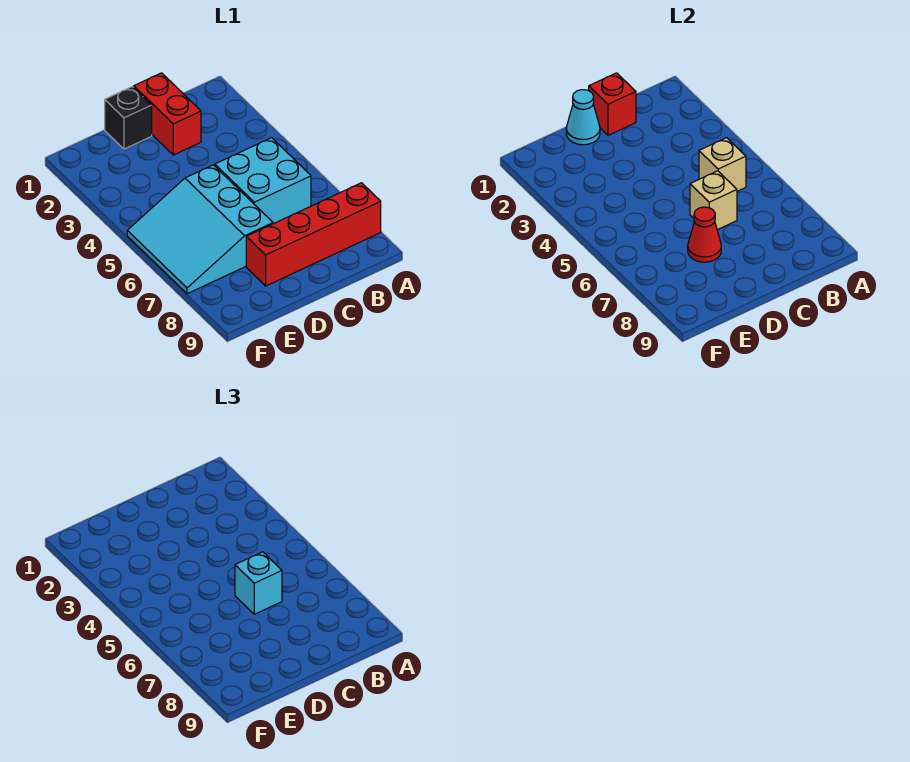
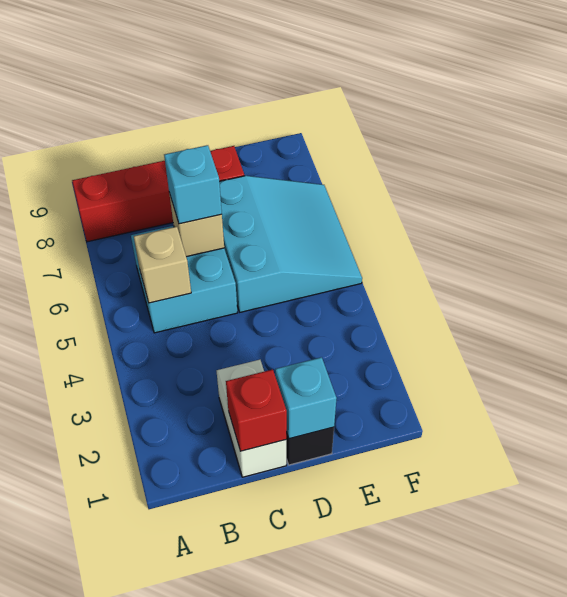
red 1x2 brick [134,73,201,155] -> white 1x2 brick [217,360,286,477]
cyan 1x1 cone [566,90,600,145] -> cyan 1x1 brick [275,357,337,439]
red 1x1 cone [688,207,721,262] -> none

